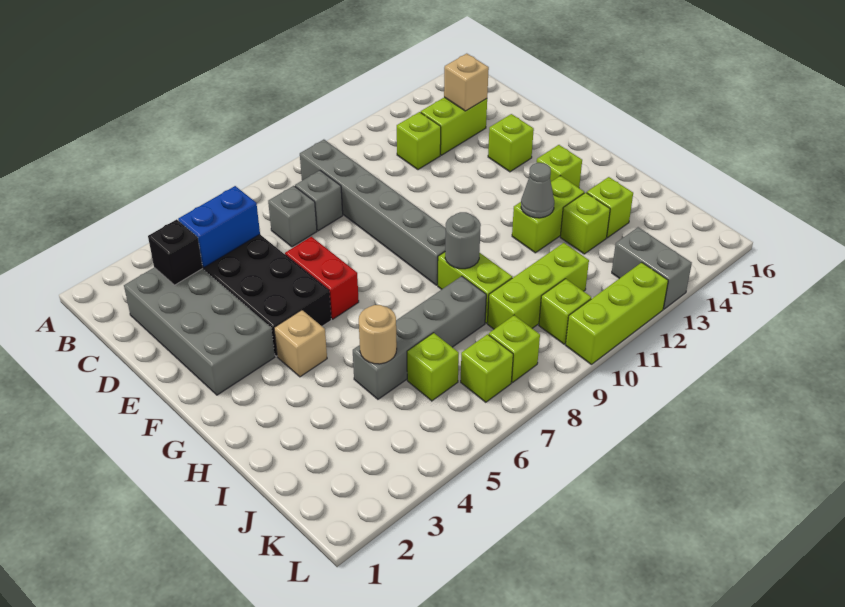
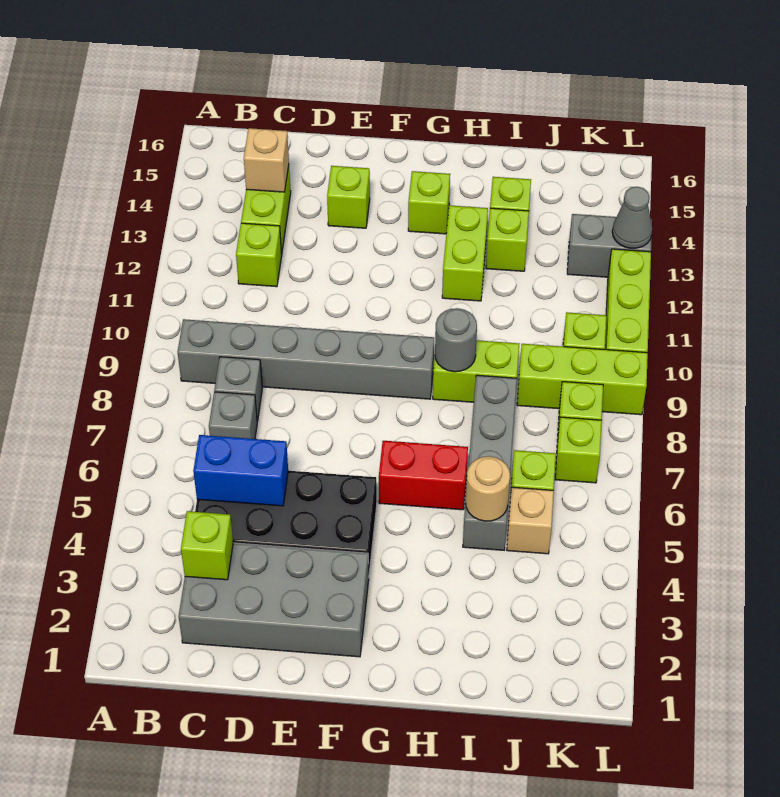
black 1x1 brick [148,219,203,285] -> lime 1x1 brick [181,511,233,580]
blue 1x2 brick [178,186,260,267] -> blue 1x2 brick turned to [193,435,288,506]
red 1x2 brick [285,237,359,319] -> red 1x2 brick moved to [379,441,468,510]
tan 1x1 brick [274,310,327,377] -> tan 1x1 brick moved to [507,487,554,554]
grey 1x1 cone [521,163,554,218] -> grey 1x1 cone moved to [612,187,652,248]
lime 1x3 brick [487,243,589,329] -> lime 1x3 brick turned to [517,344,648,415]

